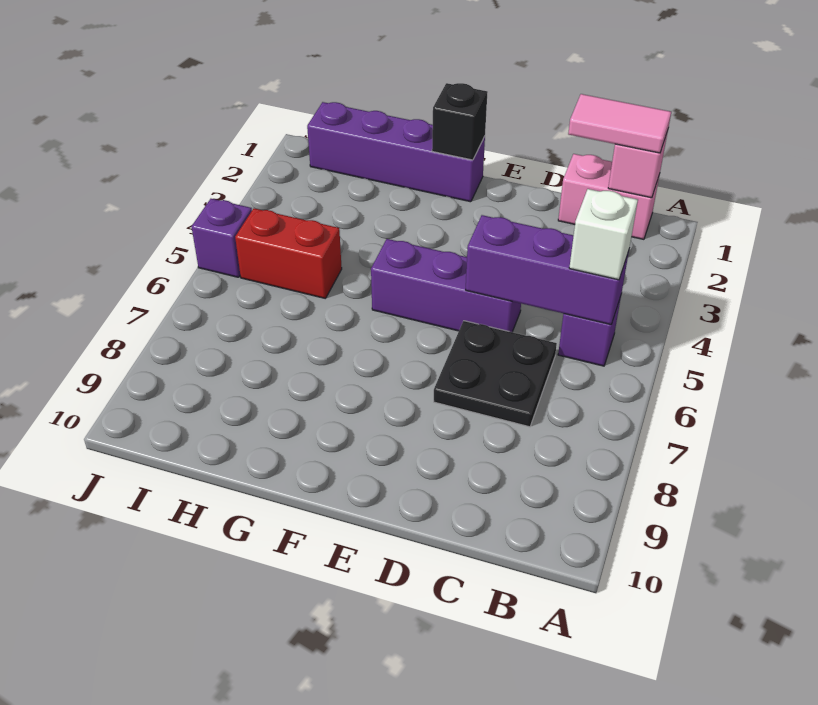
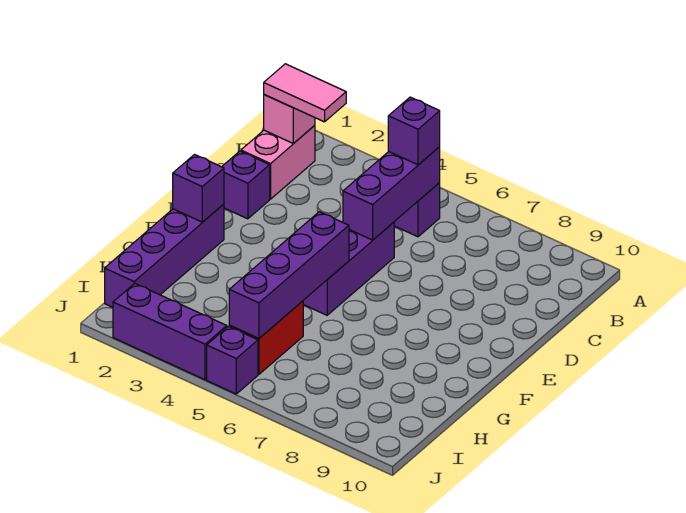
pink 1x2 tile [568,94,671,153] -> pink 1x2 tile turned to [264,64,346,122]
white 1x1 brick [569,189,638,280] -> purple 1x1 brick [388,97,440,165]
black 2x2 plate [434,321,557,427] -> none
none -> purple 1x1 brick [222,151,270,219]
black 1x1 brick [432,83,488,160] -> purple 1x1 brick [173,155,224,222]
none -> purple 1x4 brick [229,212,349,338]
none -> purple 1x3 brick [113,283,227,380]

